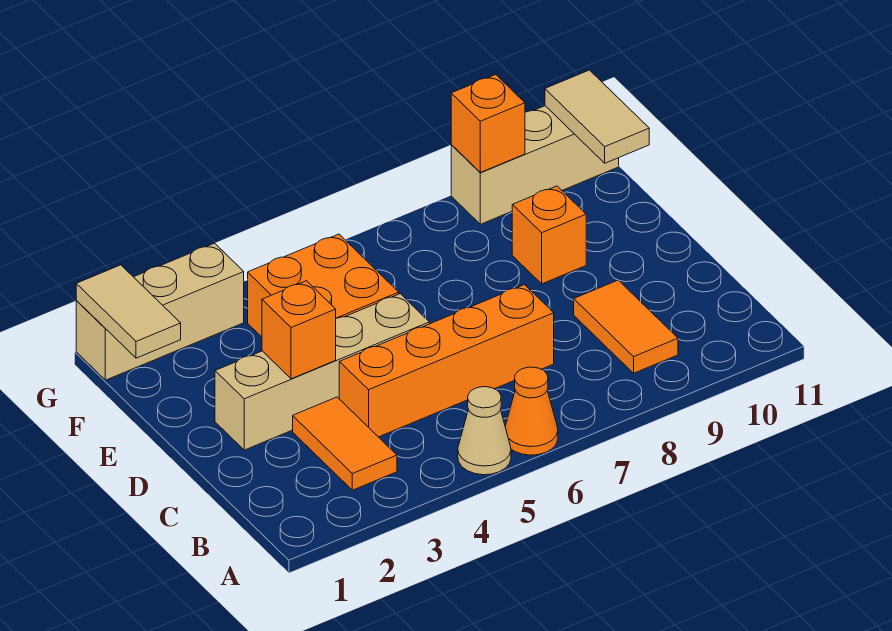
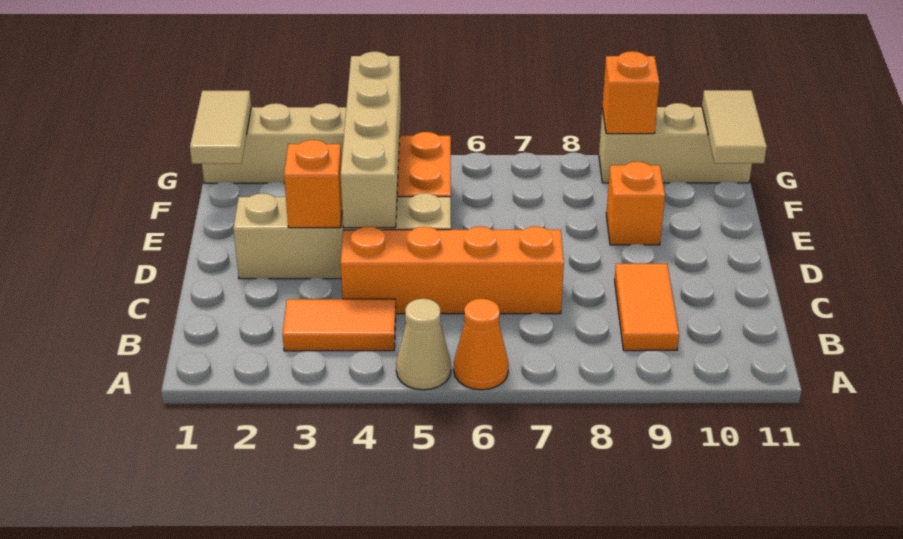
orange 1x2 tile [293,397,397,490] -> orange 1x2 tile turned to [283,299,396,351]
none -> tan 1x4 brick [341,52,401,228]

